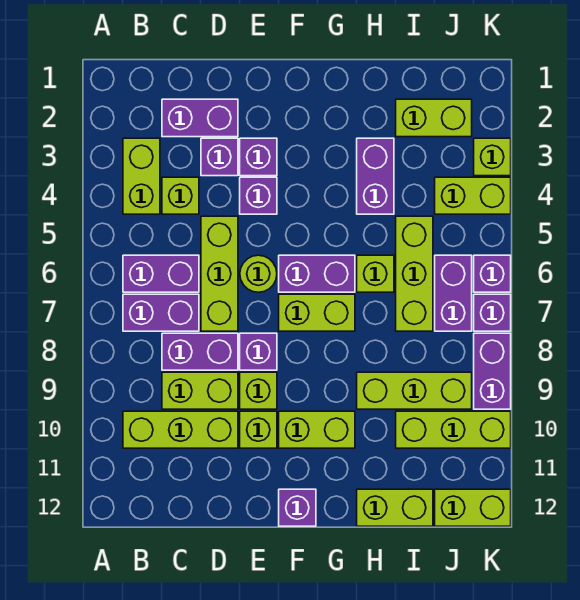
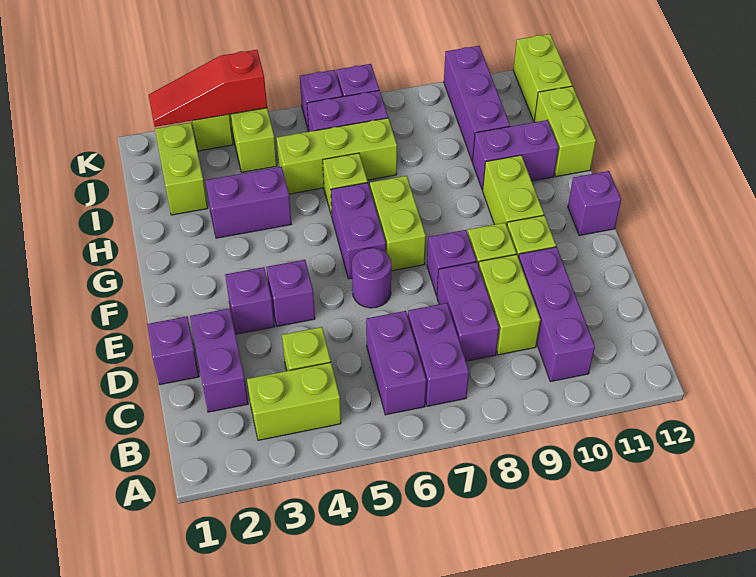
lime 1x3 brick [123,411,238,448] -> purple 1x3 brick [518,247,595,382]
purple 1x1 brick [201,138,238,176] -> purple 1x1 brick moved to [147,317,199,385]
lime 1x3 brick [201,216,238,331] -> none
lime 1x1 round brick [240,255,277,292] -> purple 1x1 round brick [352,248,391,308]
lime 1x3 brick [357,372,472,409] -> none
lime 1x3 brick [396,411,511,448] -> purple 1x3 brick [444,46,510,161]
none -> red 1x3 slope [149,50,267,127]
purple 1x2 brick [474,333,511,409] -> purple 1x2 brick moved to [472,120,559,190]

